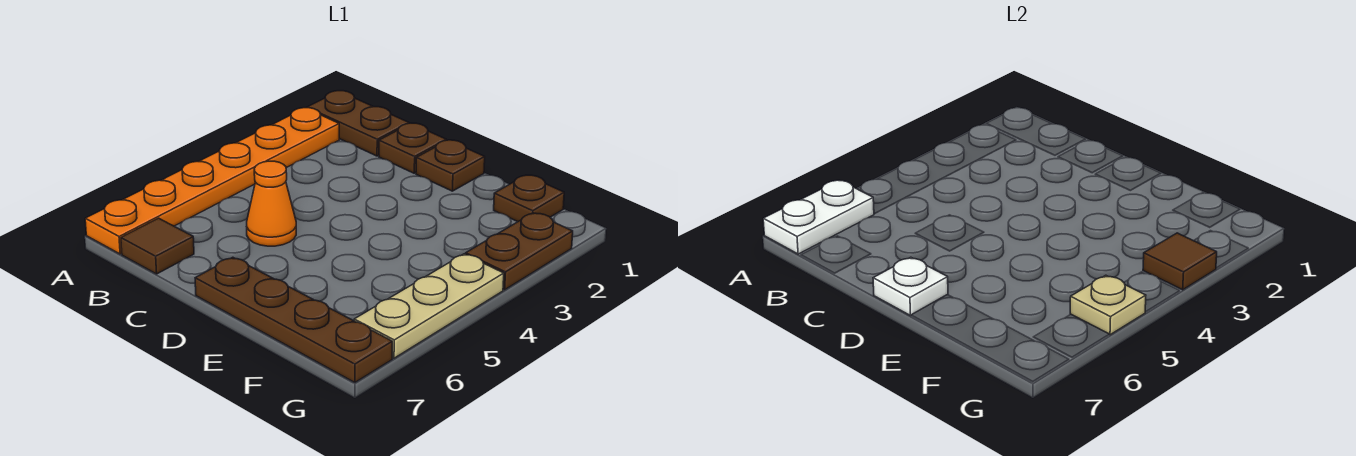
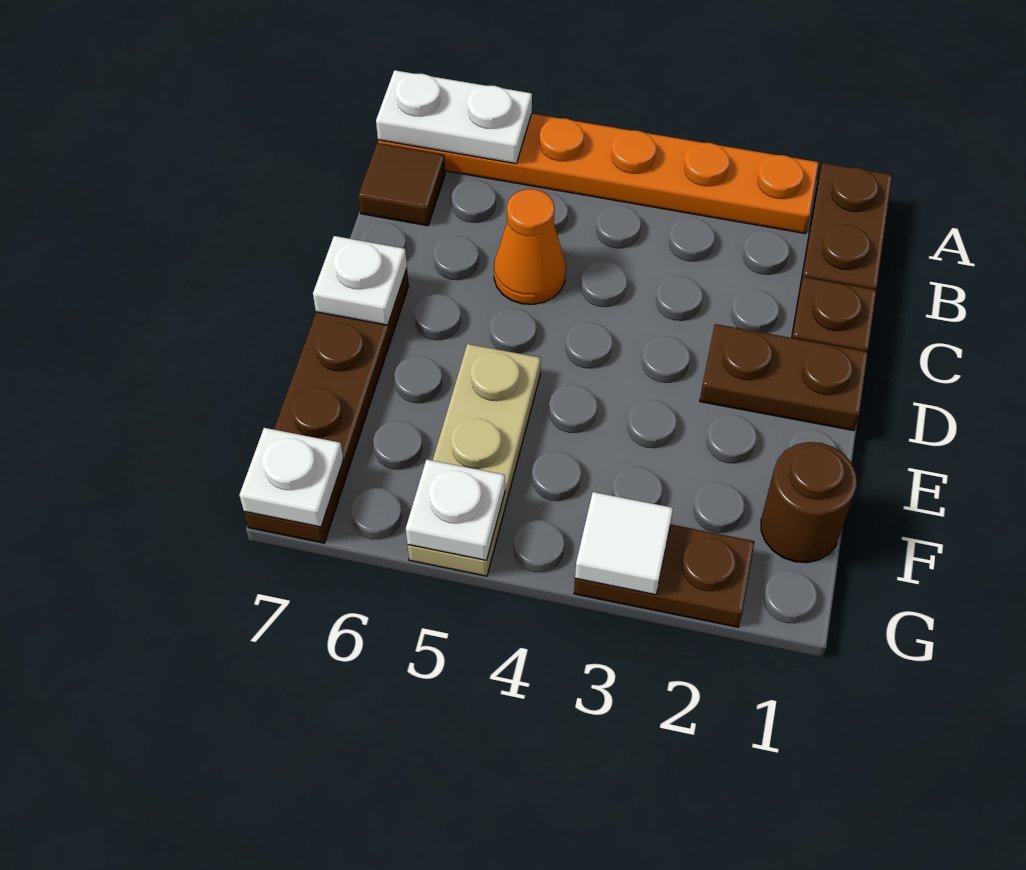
brown 1x1 plate [416,140,485,191] -> brown 1x2 plate [700,324,868,431]
brown 1x1 plate [494,175,564,222] -> brown 1x1 round brick [761,442,857,563]
brown 1x1 tile [1143,233,1217,290] -> white 1x1 tile [575,492,673,595]
tan 1x3 plate [354,254,504,358] -> tan 1x3 plate turned to [408,344,541,576]
tan 1x1 plate [1070,275,1146,335] -> white 1x1 plate [406,460,505,560]
none -> white 1x1 plate [239,428,343,527]

